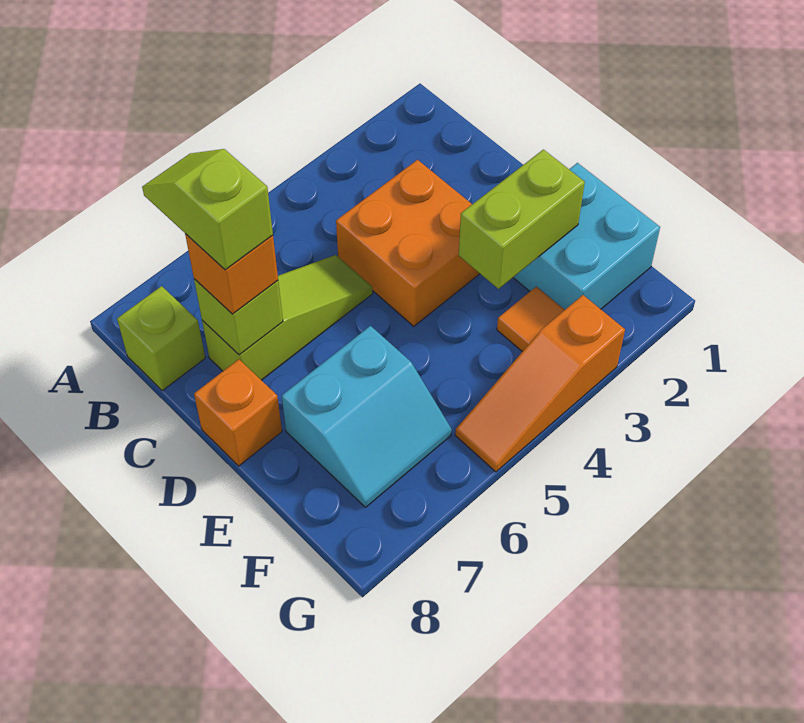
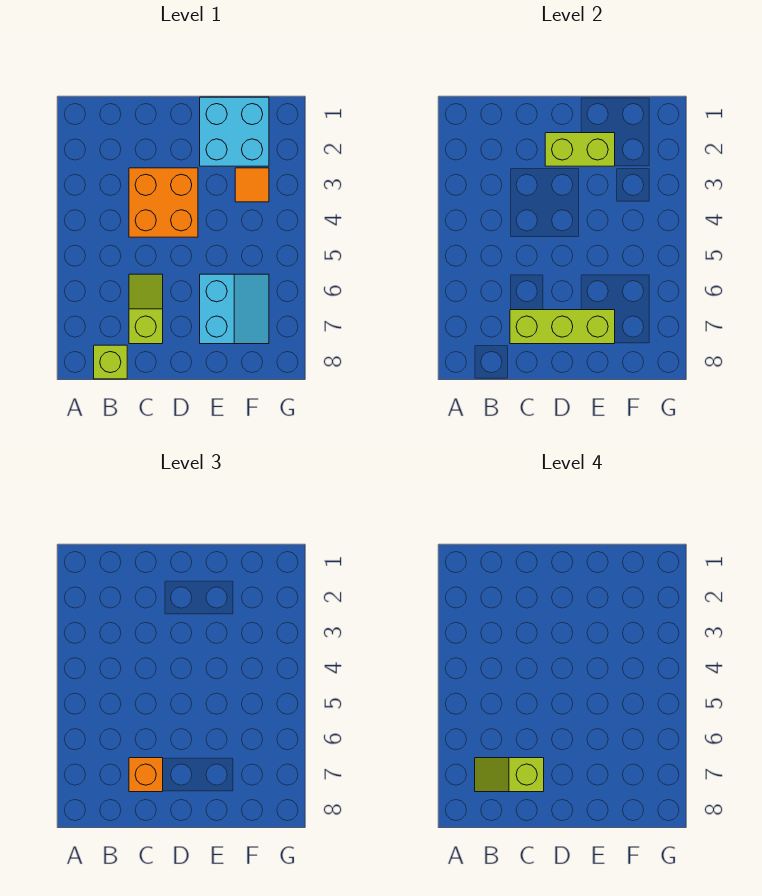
lime 1x3 slope [202,255,373,380] -> lime 1x2 slope [129,274,163,344]
lime 1x1 brick [194,279,283,355] -> lime 1x3 brick [510,310,615,344]
orange 1x1 brick [194,359,282,466] -> none
lime 1x2 brick [459,150,585,289] -> lime 1x2 brick turned to [545,133,615,166]
orange 1x3 slope [455,295,625,472] -> none

